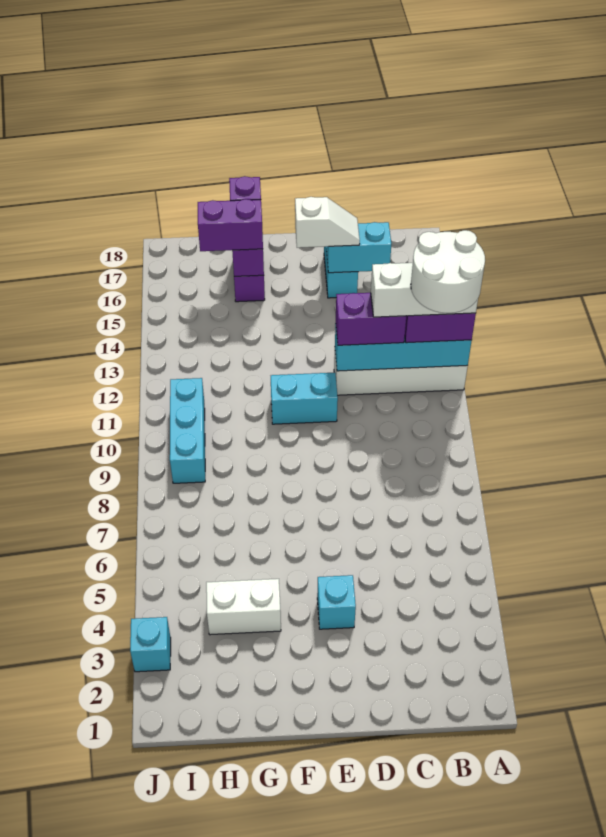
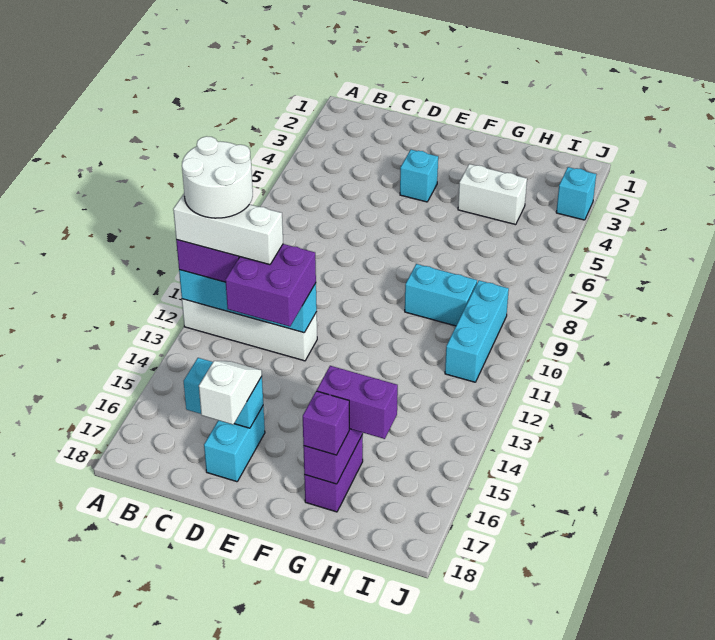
purple 1x2 brick [336,293,406,345] -> purple 2x2 brick [226,244,316,326]
white 1x2 slope [295,197,360,248] -> white 1x2 slope turned to [199,361,262,425]
cyan 1x2 brick [271,373,338,424] -> cyan 1x2 brick moved to [405,264,477,326]

